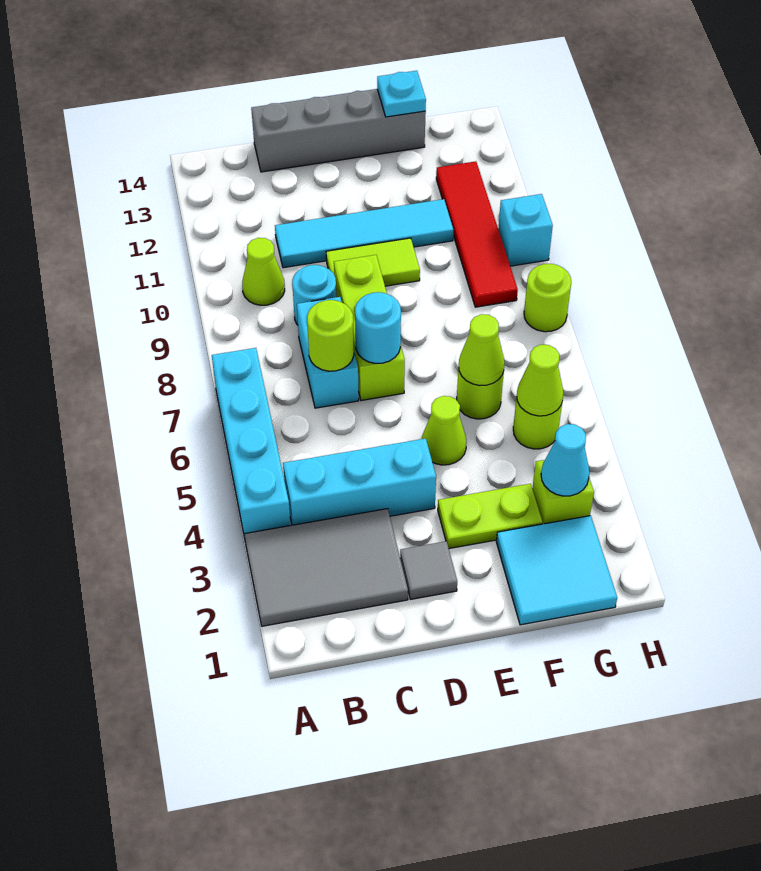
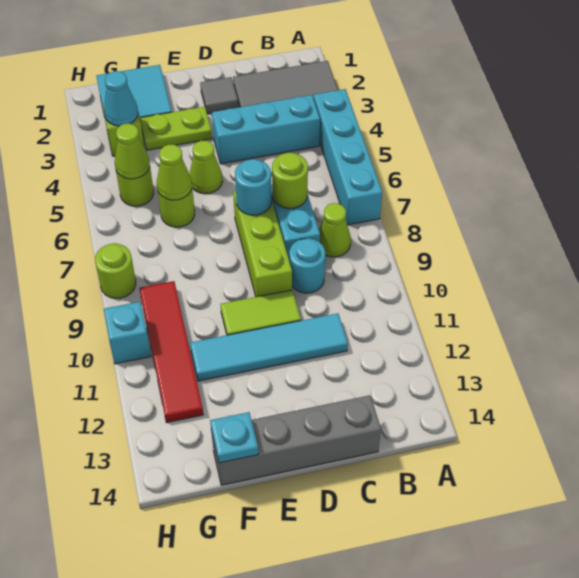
lime 1x1 cone [242,238,285,305] -> lime 1x1 cone moved to [319,203,351,257]

